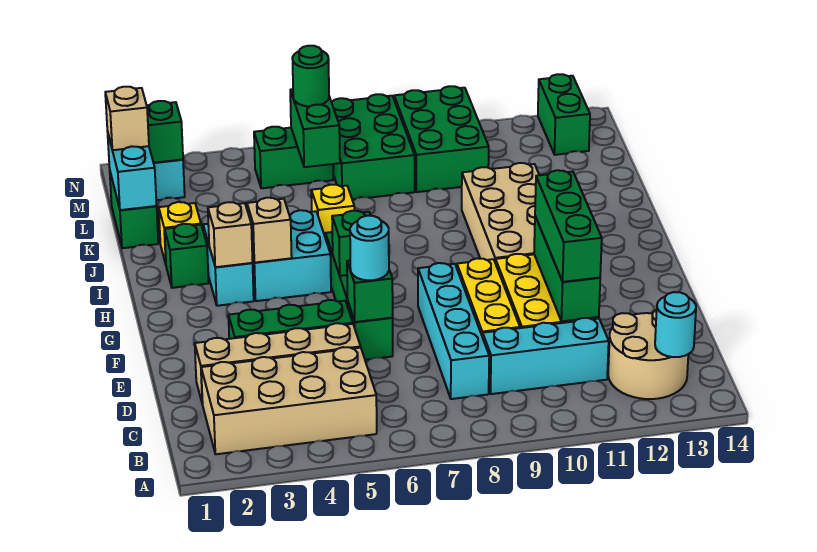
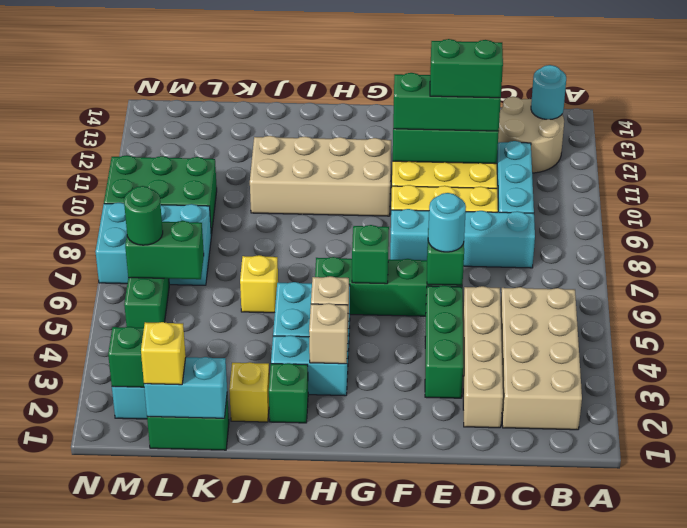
tan 1x1 brick [105,87,149,150] -> yellow 1x1 brick [141,322,186,385]
green 2x3 brick [332,94,415,200] -> cyan 2x3 brick [96,203,211,285]
green 1x2 brick [538,74,590,155] -> green 1x2 brick moved to [430,39,503,98]

